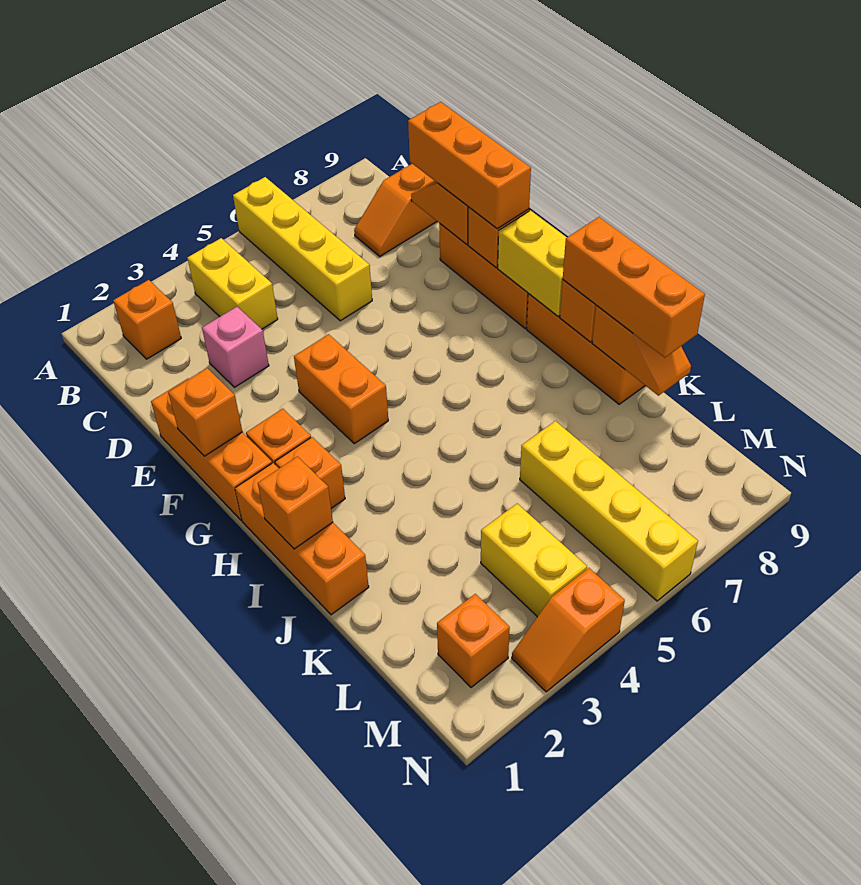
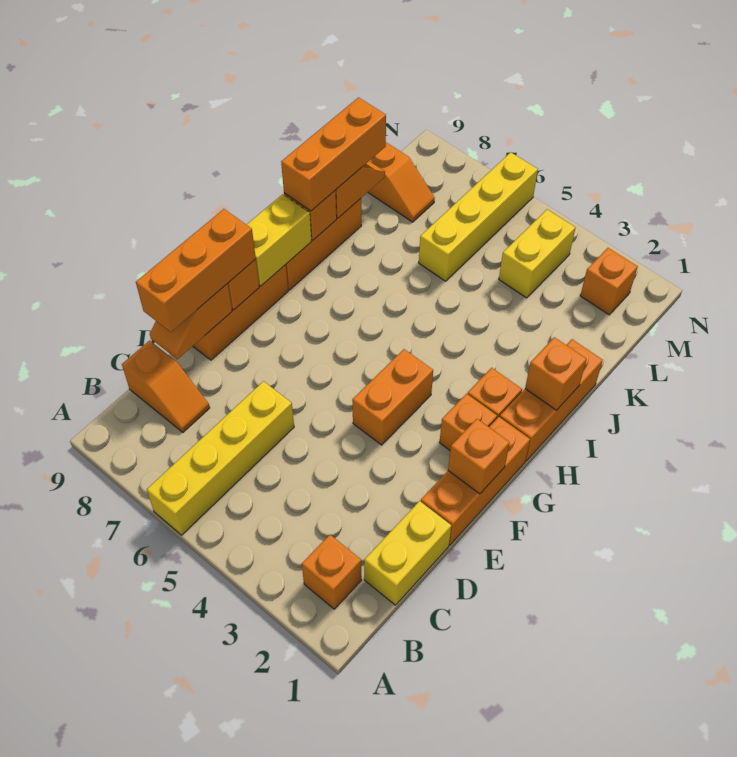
yellow 1x2 brick [187,238,278,329] -> yellow 1x2 brick moved to [364,501,451,605]
pink 1x1 brick [202,307,269,387] -> none
orange 1x2 slope [512,568,625,692] -> orange 1x2 slope moved to [368,143,435,222]

